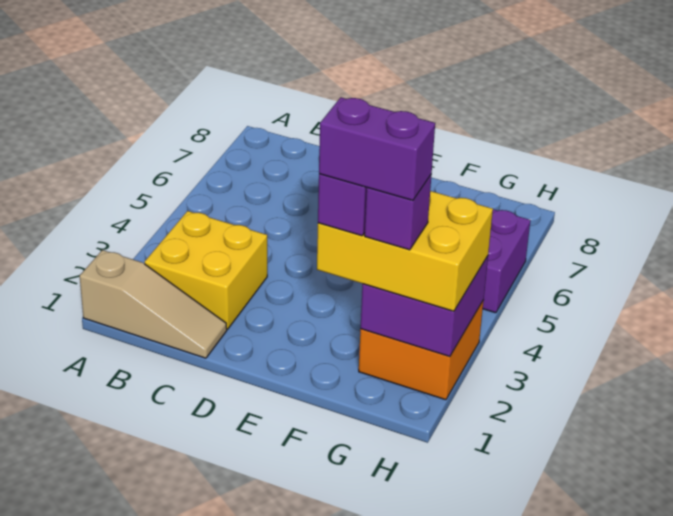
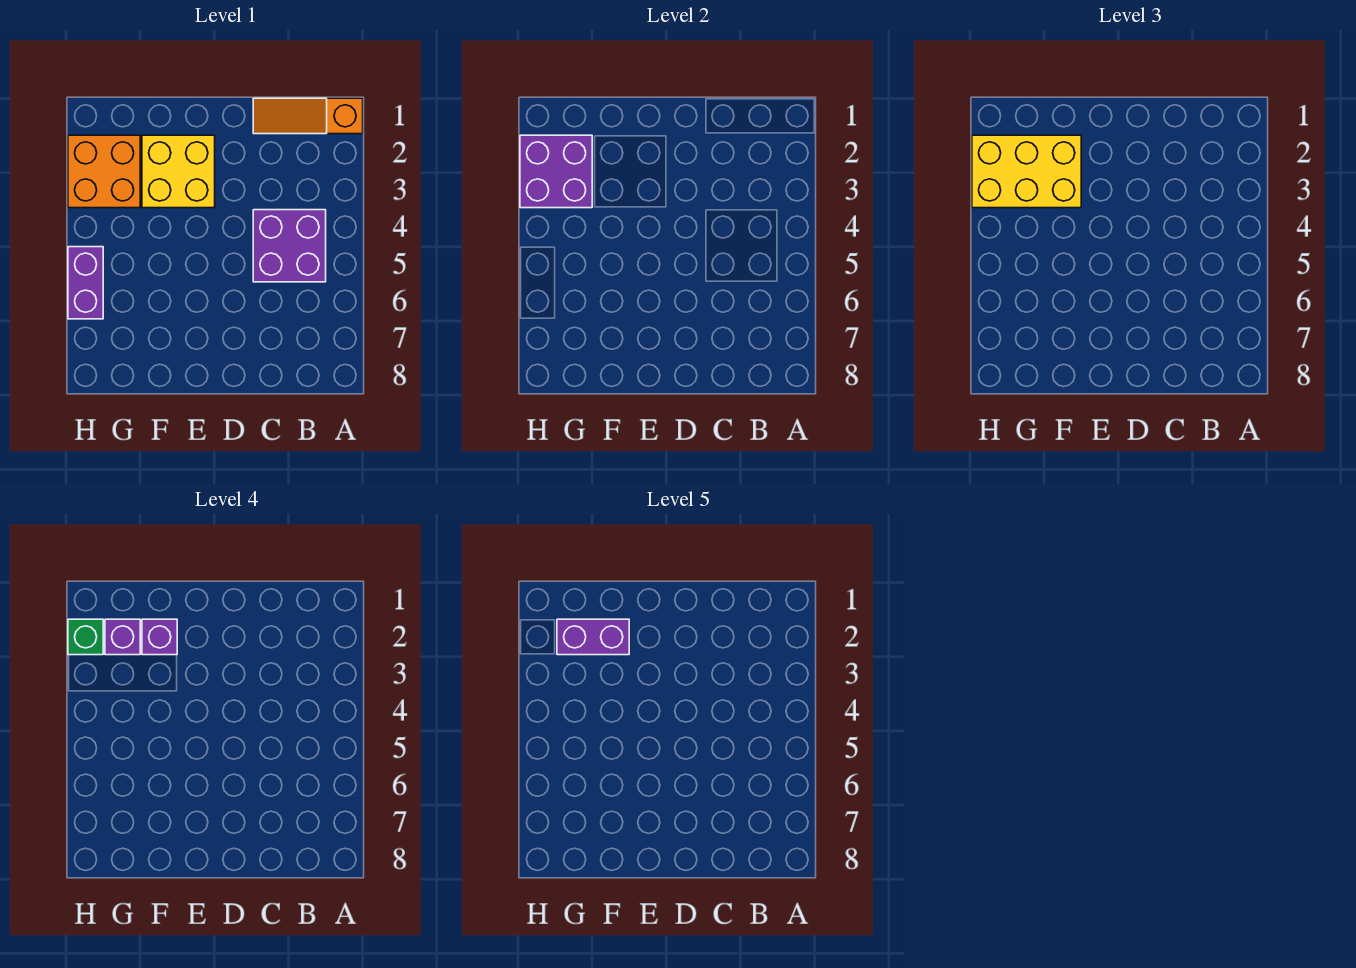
tan 1x3 slope [80,250,227,358] -> orange 1x3 slope [253,98,363,134]
yellow 2x2 brick [145,211,267,330] -> yellow 2x2 brick moved to [142,135,215,208]
none -> purple 2x2 brick [253,210,326,282]
none -> green 1x1 brick [68,619,103,655]

